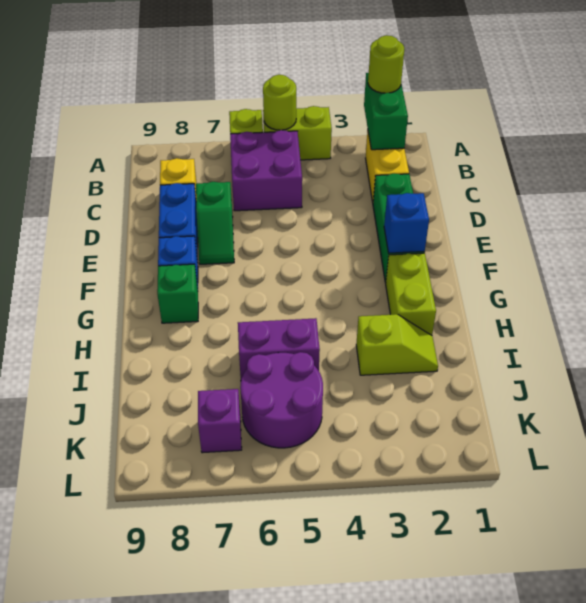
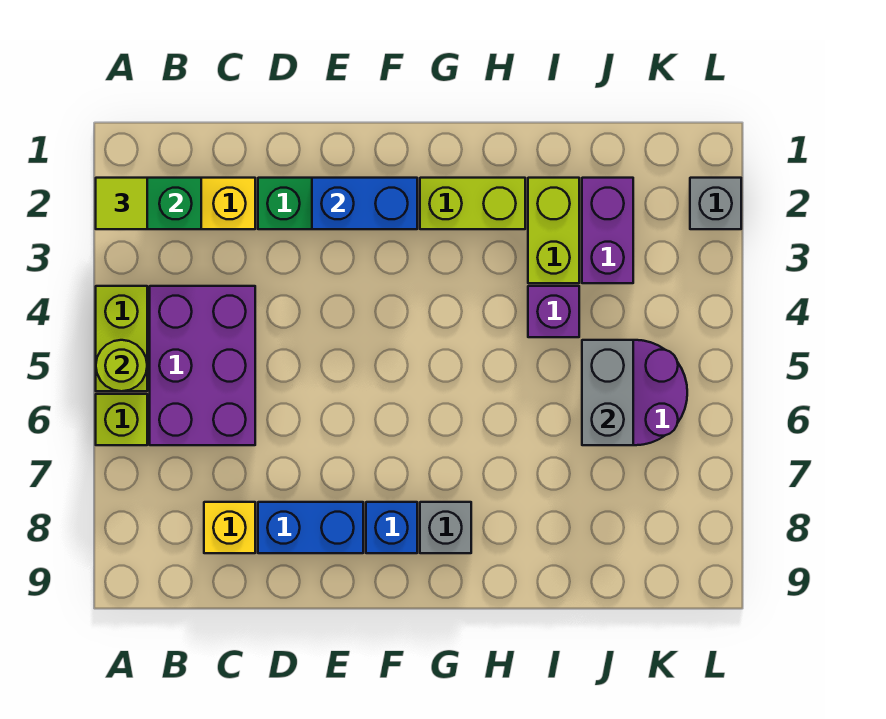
lime 1x1 round brick [368,35,404,93] -> lime 1x1 tile [96,178,147,229]
purple 2x2 brick [230,130,302,211] -> purple 2x3 brick [150,286,255,445]
green 1x2 slope [196,182,234,264] -> none
blue 1x1 brick [384,193,429,253] -> blue 1x2 brick [312,178,417,229]
green 1x1 brick [157,264,198,323] -> grey 1x1 brick [420,502,471,553]
lime 1x2 slope [356,314,438,375] -> lime 1x2 brick [528,178,579,283]
purple 1x2 brick [238,318,320,379] -> purple 1x2 brick moved to [582,178,633,283]
none -> grey 1x2 brick [582,340,633,445]
purple 1x1 brick [198,389,242,453] -> purple 1x1 brick moved to [528,286,579,337]
none -> grey 1x1 brick [690,178,741,229]

